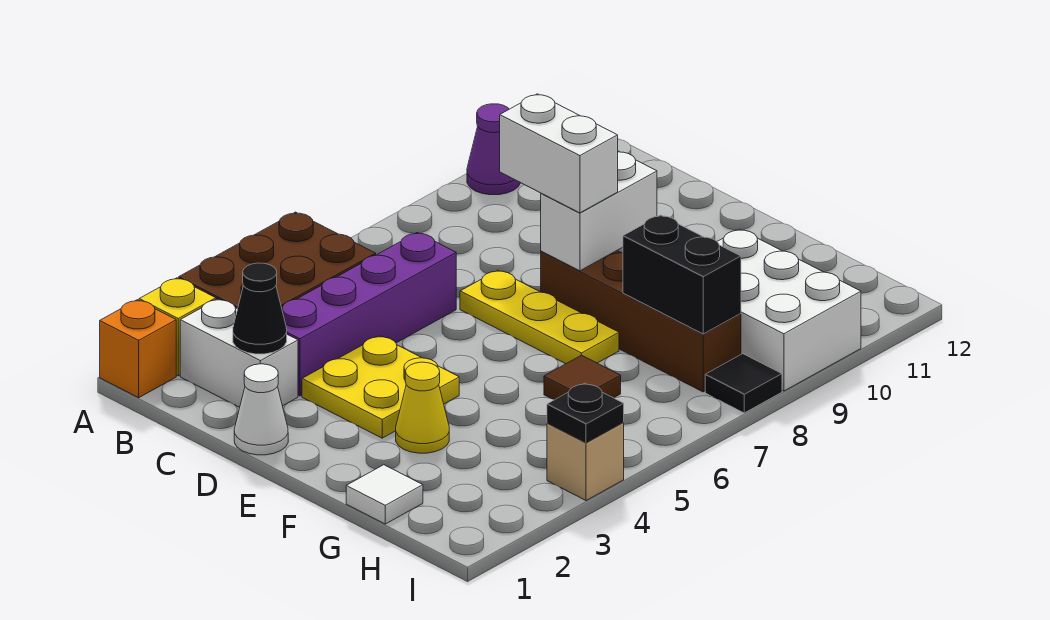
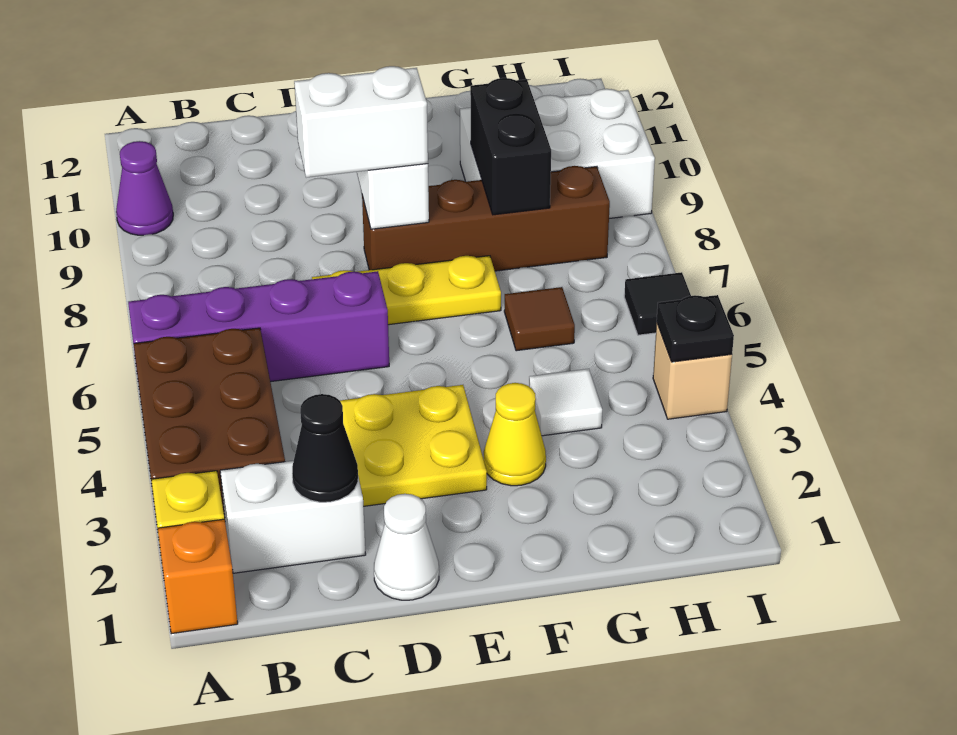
purple 1x4 brick [282,233,456,396] -> purple 1x4 brick turned to [128,271,389,382]
white 1x1 tile [346,465,423,524] -> white 1x1 tile moved to [529,369,602,436]
black 1x2 brick [623,215,741,334] -> black 1x2 brick turned to [470,78,551,215]
black 1x1 tile [705,354,782,413] -> black 1x1 tile moved to [624,272,691,335]

